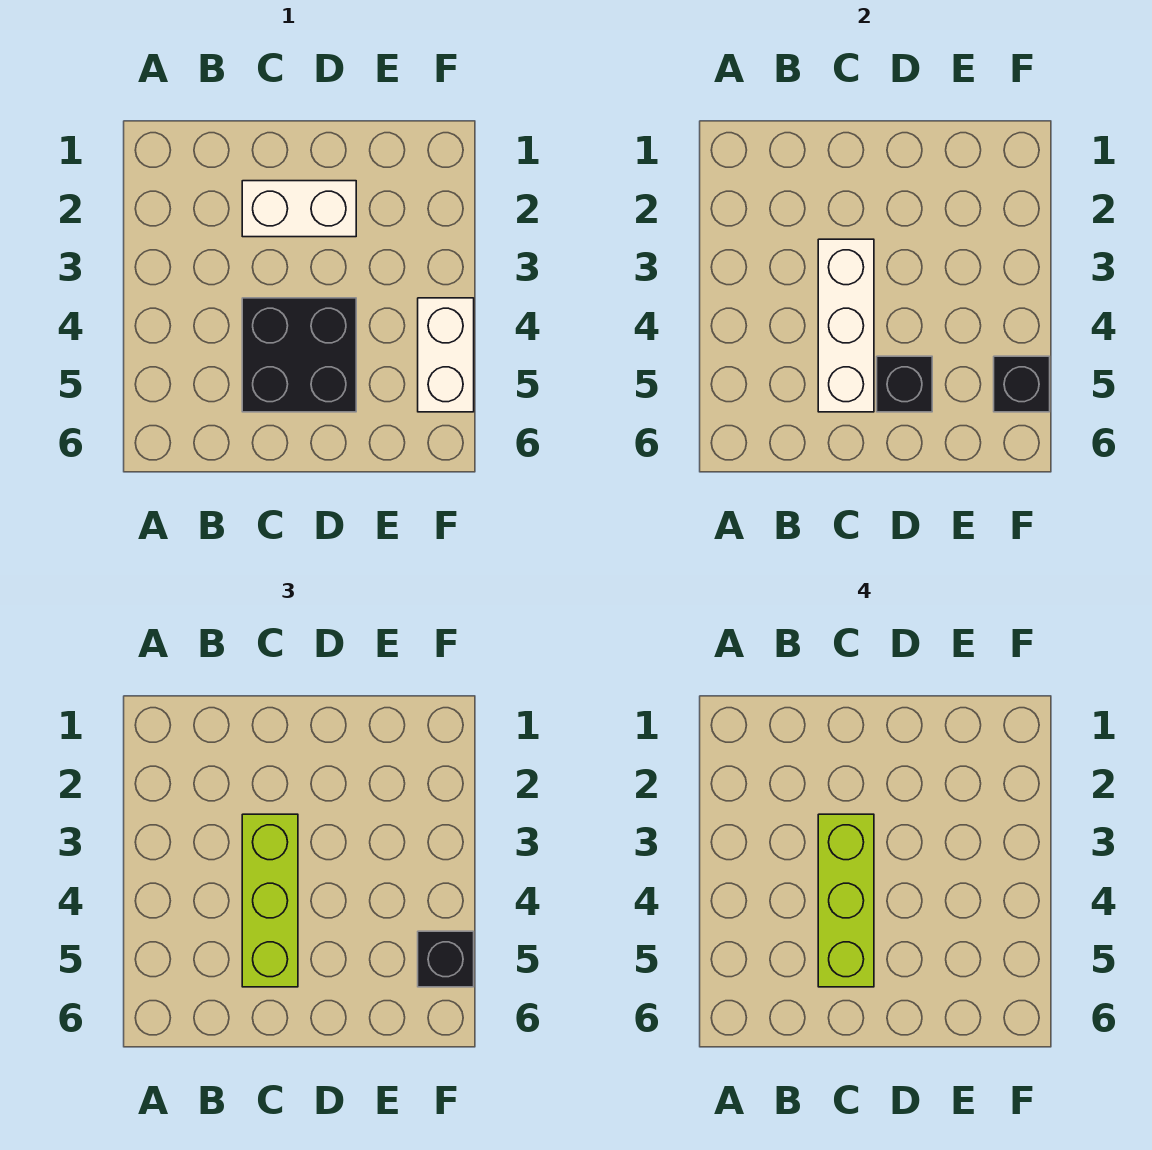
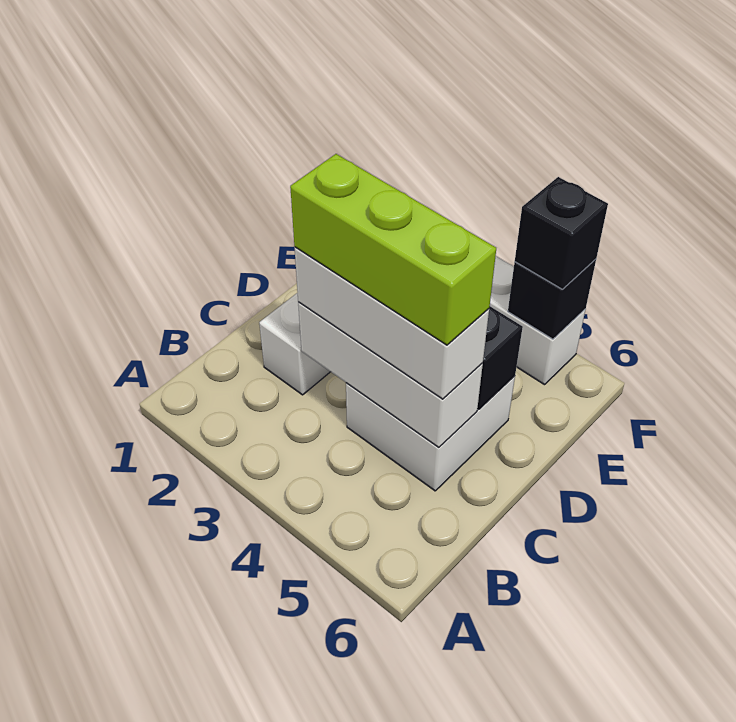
lime 1x3 brick [242,814,298,987] -> white 1x3 brick [295,247,489,399]
black 2x2 brick [242,298,356,412] -> white 2x2 brick [346,376,515,491]

